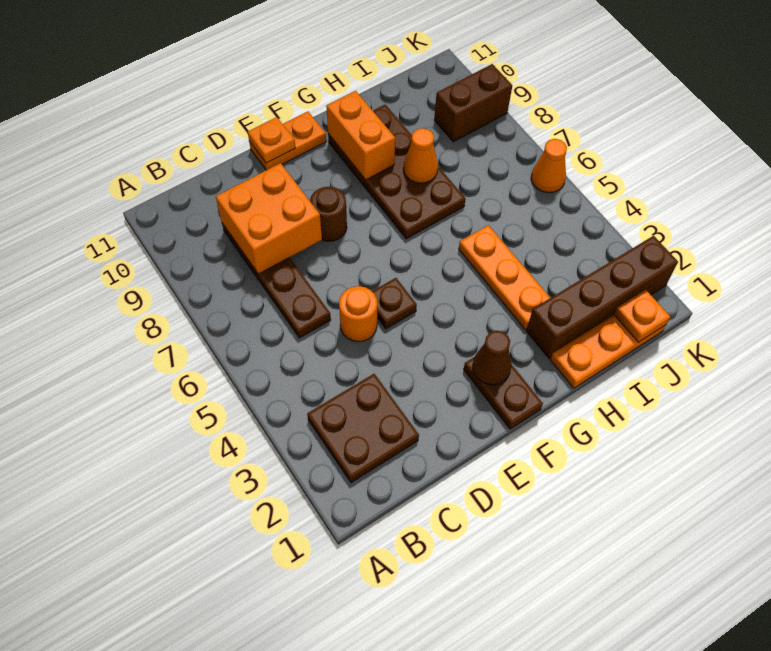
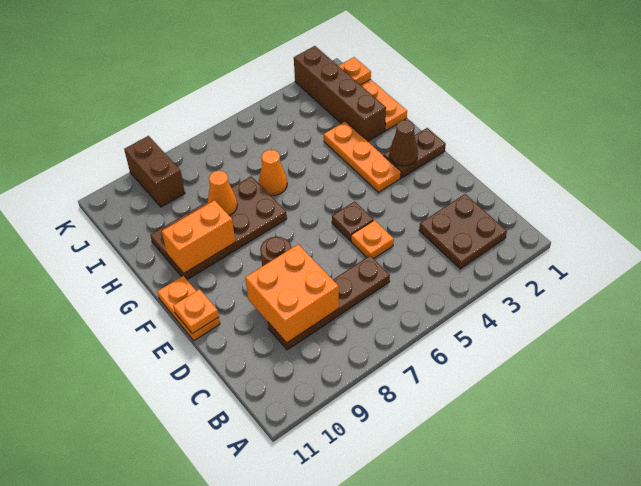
orange 1x1 round brick [339,286,377,342] -> orange 1x1 plate [351,220,394,259]
orange 1x3 plate [459,225,550,329] -> orange 1x3 plate turned to [324,121,401,192]
orange 1x1 cone [531,139,567,193] -> orange 1x1 cone moved to [259,150,287,195]

